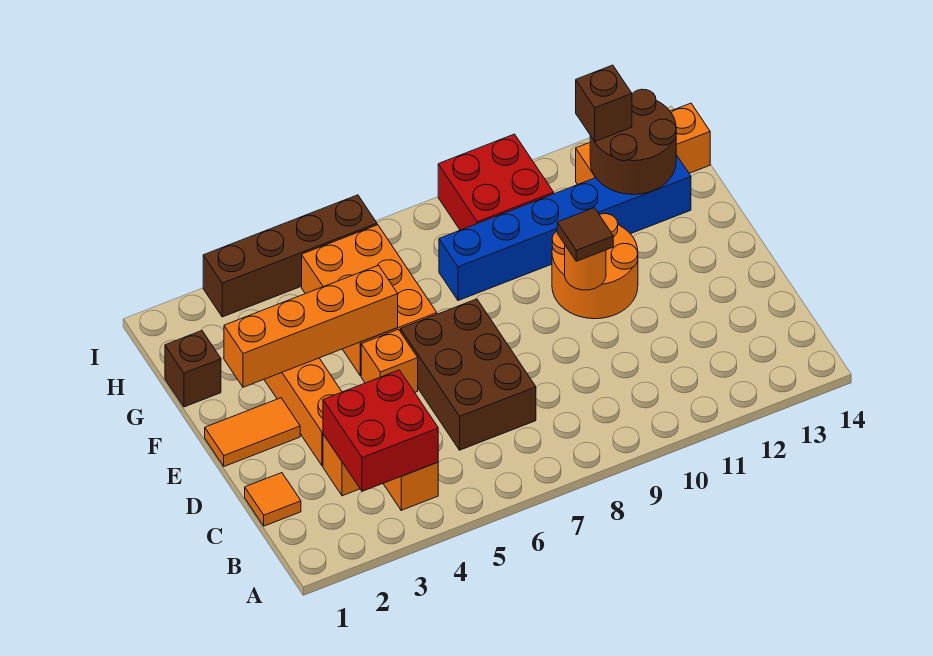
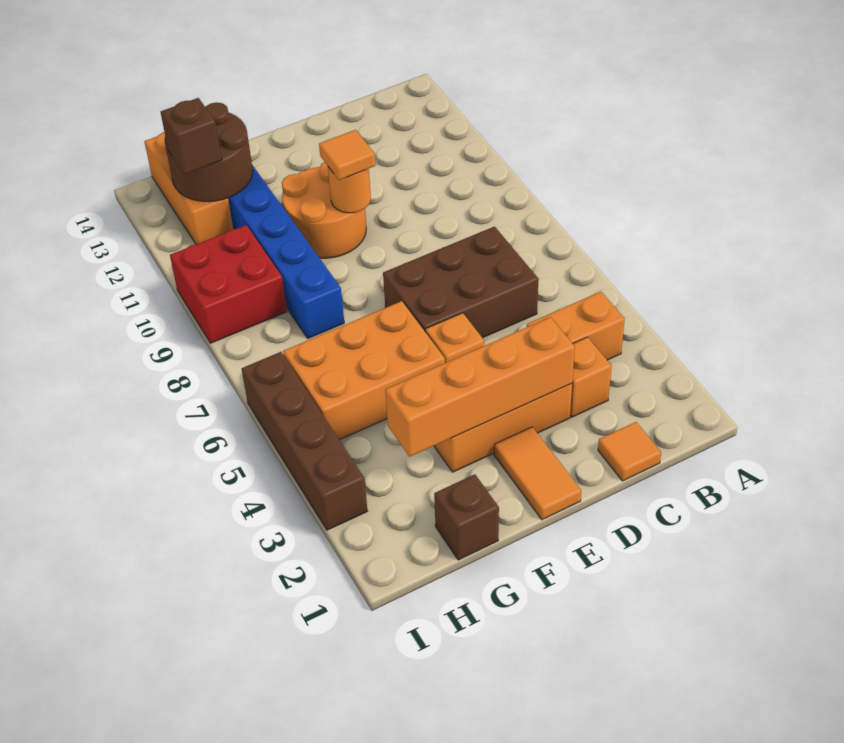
red 2x2 brick [323,370,438,491] -> none
brown 1x1 tile [557,208,613,261] -> orange 1x1 tile [319,130,375,180]
orange 1x4 brick [224,265,398,387] -> orange 1x4 brick turned to [385,317,575,457]

